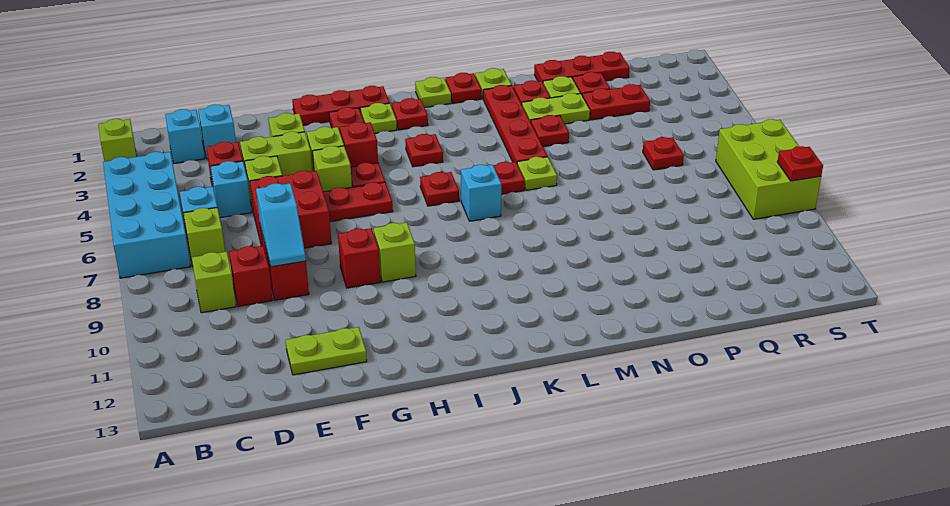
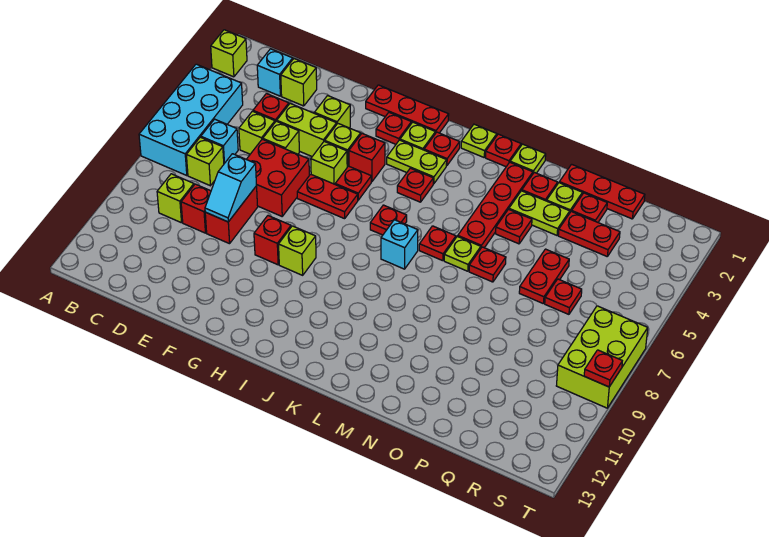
cyan 1x1 brick [198,104,236,159] -> lime 1x1 brick [281,59,317,106]
cyan 1x1 brick [210,161,251,218] -> lime 1x1 brick [239,111,275,154]
lime 1x2 plate [286,327,367,375] -> lime 1x2 plate moved to [387,140,447,184]
none -> red 1x1 plate [469,247,506,282]
none -> red 1x2 plate [519,249,569,304]

